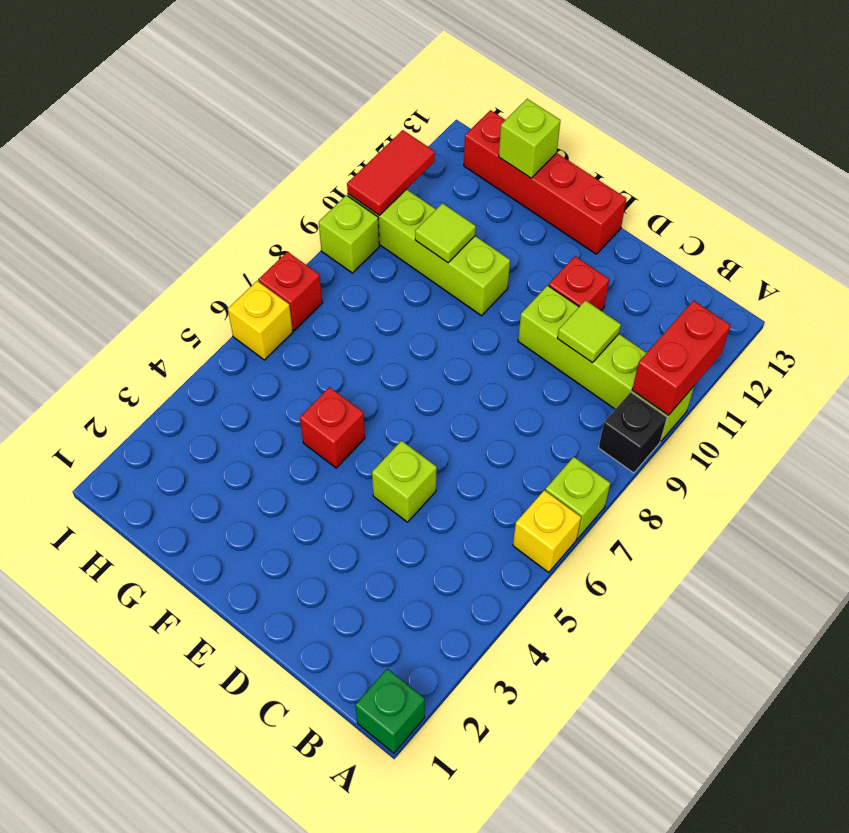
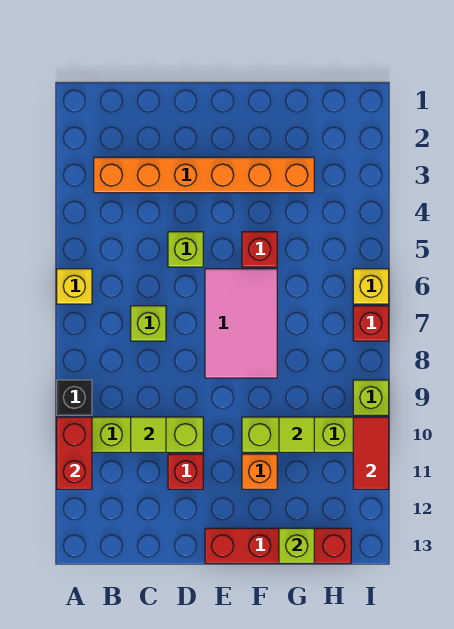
green 1x1 brick [355,669,425,753] -> none
lime 1x1 brick [545,457,610,539] -> lime 1x1 brick moved to [131,306,166,341]
none -> orange 1x6 brick [94,157,314,193]
none -> pink 2x3 tile [205,269,277,378]
none -> orange 1x1 brick [242,454,277,489]

